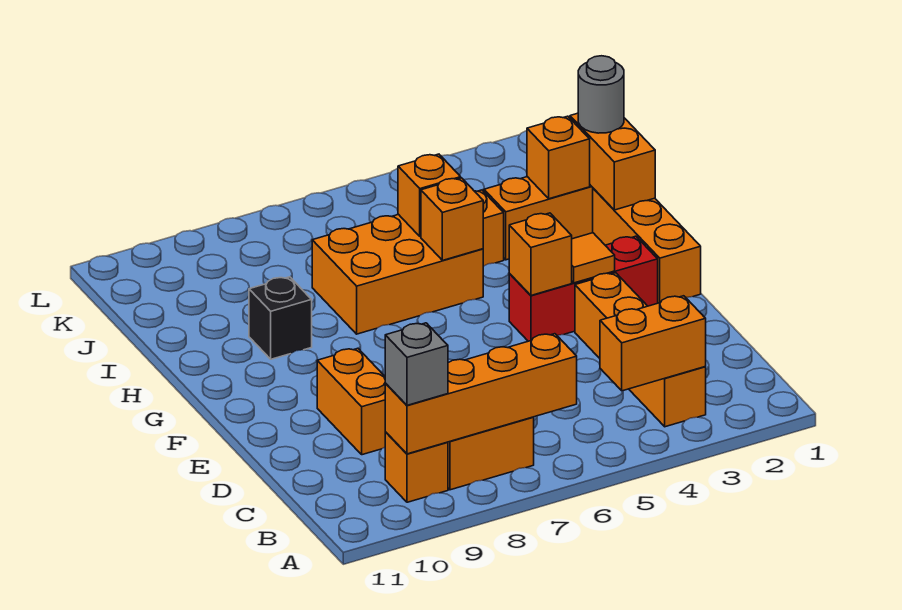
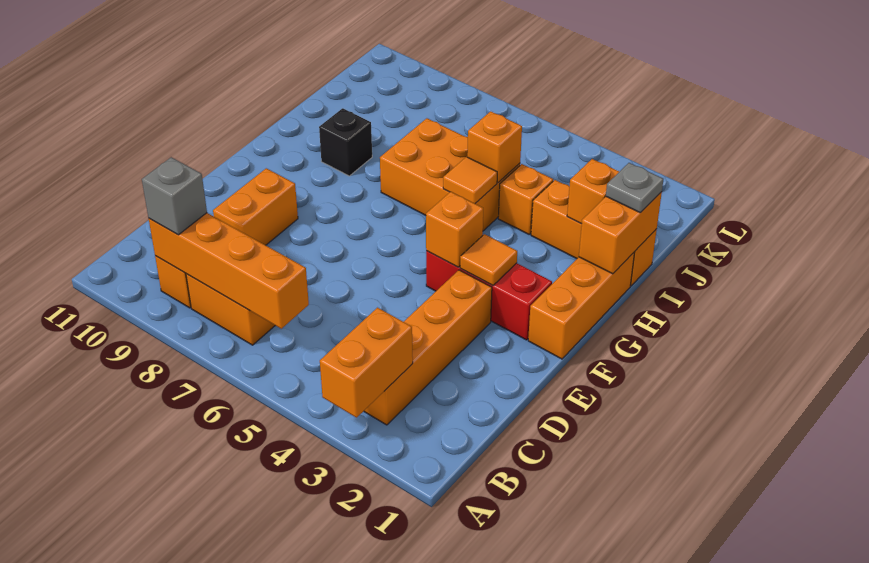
orange 1x2 brick [600,296,706,391] -> orange 1x2 brick turned to [320,308,413,418]
orange 1x1 brick [421,178,483,260] -> orange 1x1 tile [443,157,497,204]
grey 1x1 round brick [578,56,624,133] -> grey 1x1 plate [606,163,663,213]

